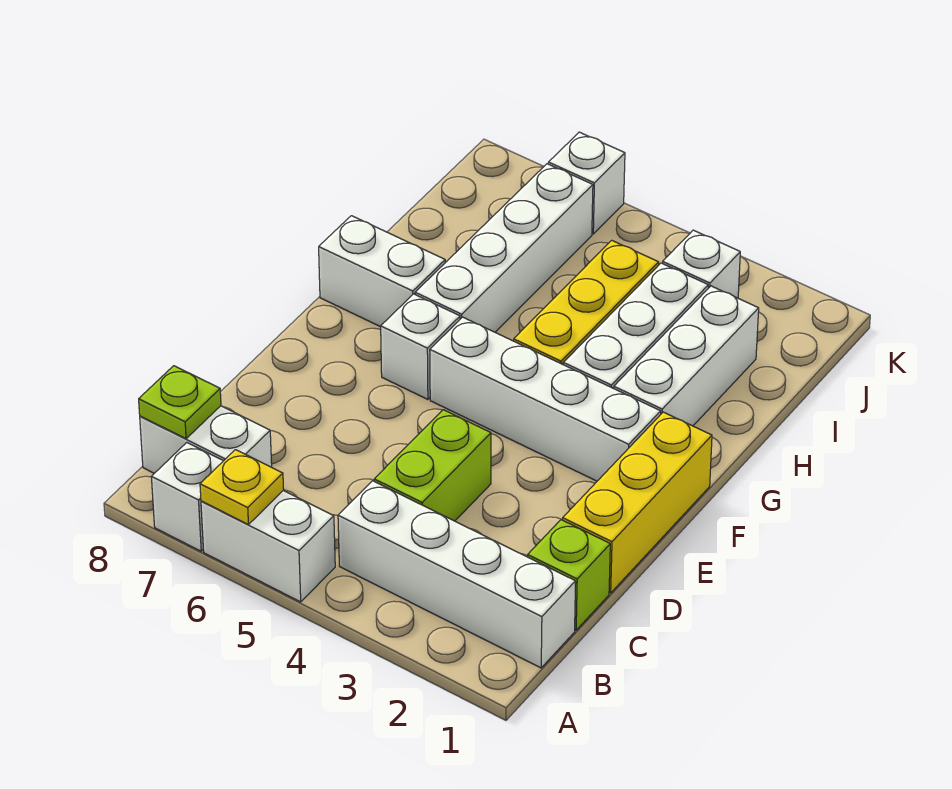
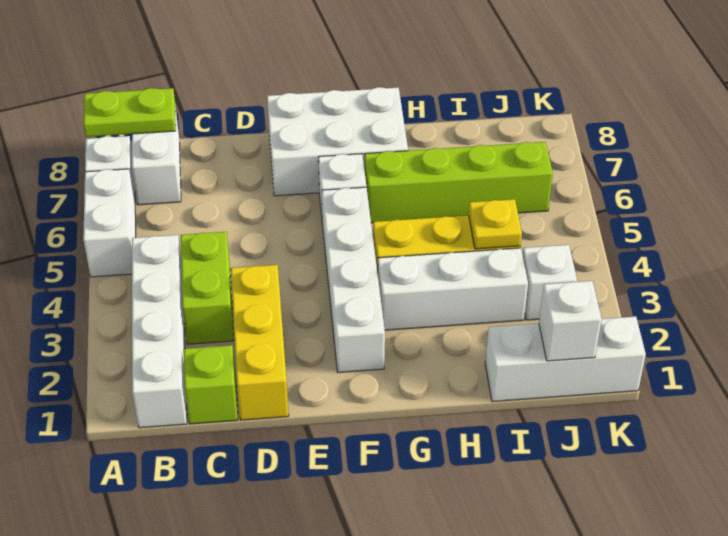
yellow 1x1 plate [200,450,284,525] -> yellow 1x1 plate moved to [469,199,522,249]
lime 1x1 plate [139,366,221,439] -> lime 1x2 plate [84,88,176,137]
lime 1x2 brick [374,410,491,521] -> lime 1x2 brick turned to [181,232,234,344]
yellow 1x3 brick [563,412,712,593] -> yellow 1x3 brick turned to [231,265,289,420]
white 1x3 brick [614,286,759,426] -> white 1x3 brick moved to [485,316,646,402]
white 1x4 brick [415,164,593,332] -> lime 1x4 brick [365,142,553,223]
white 1x2 brick [319,216,445,327] -> white 2x3 brick [267,87,408,196]
white 1x1 brick [548,132,625,234] -> white 1x1 brick moved to [539,281,602,361]

